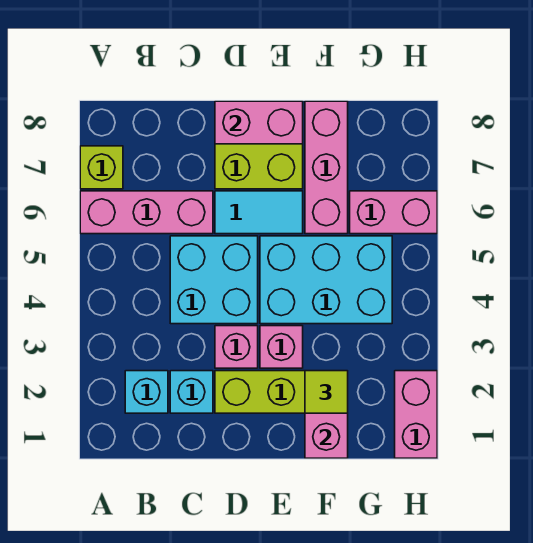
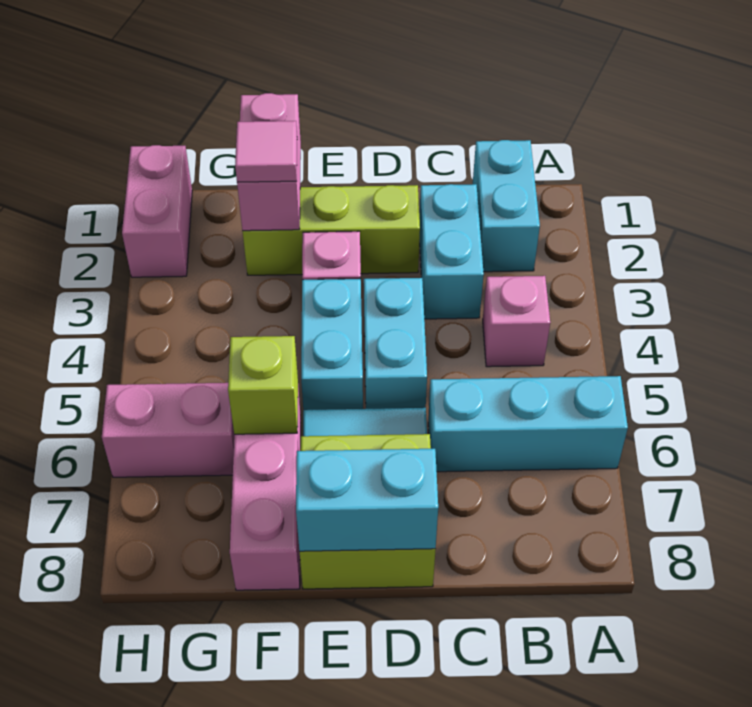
pink 1x3 brick [80,191,213,234] -> cyan 1x3 brick [428,376,628,472]
lime 1x1 brick [80,146,123,189] -> lime 1x1 brick moved to [228,336,298,434]
cyan 1x1 brick [125,371,168,413] -> cyan 1x2 brick [473,140,540,272]
cyan 1x1 brick [170,371,213,413] -> cyan 1x2 brick [419,184,484,319]
cyan 2x2 brick [170,236,258,324] -> cyan 1x2 brick [364,278,427,409]
pink 1x1 brick [215,326,258,368] -> pink 1x1 brick moved to [483,276,550,367]
pink 1x2 brick [215,101,303,144] -> cyan 1x2 brick [296,449,438,551]
cyan 2x3 brick [260,236,392,324] -> cyan 1x2 brick [301,279,363,410]
lime 1x1 tile [305,371,348,413] -> pink 1x1 tile [235,121,297,182]

